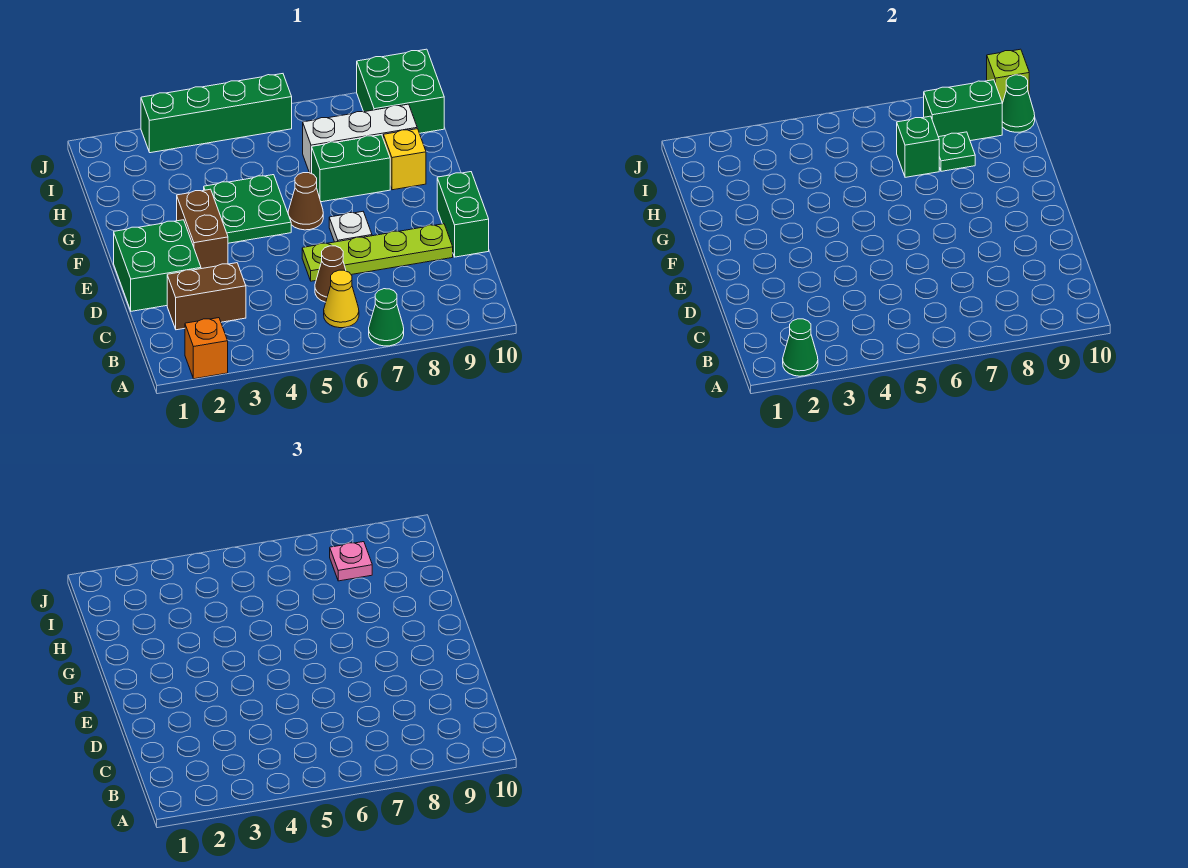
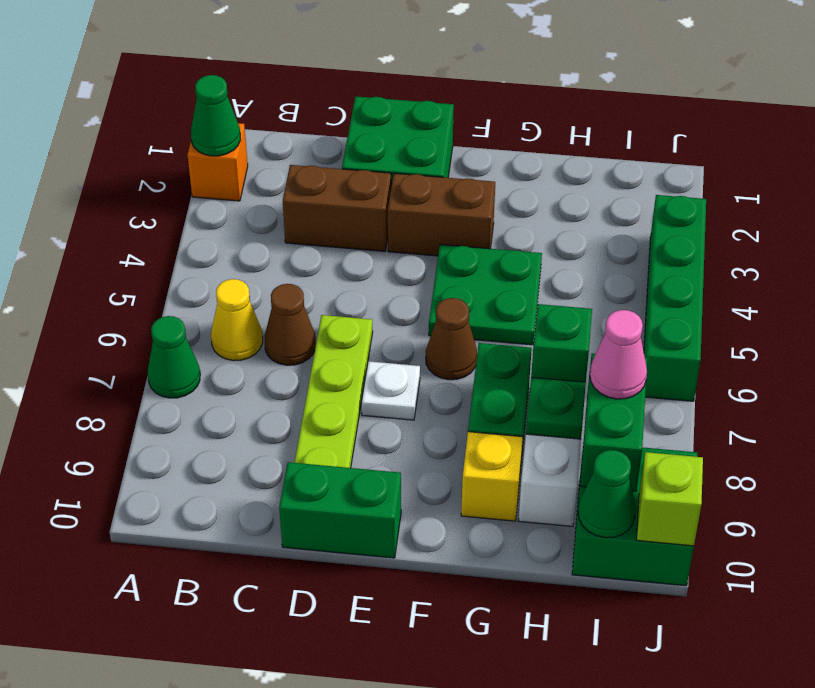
brown 1x2 brick [167,263,246,330] -> brown 1x2 brick turned to [283,165,391,251]
pink 1x1 plate [330,542,372,581] -> pink 1x1 cone [590,310,647,399]

